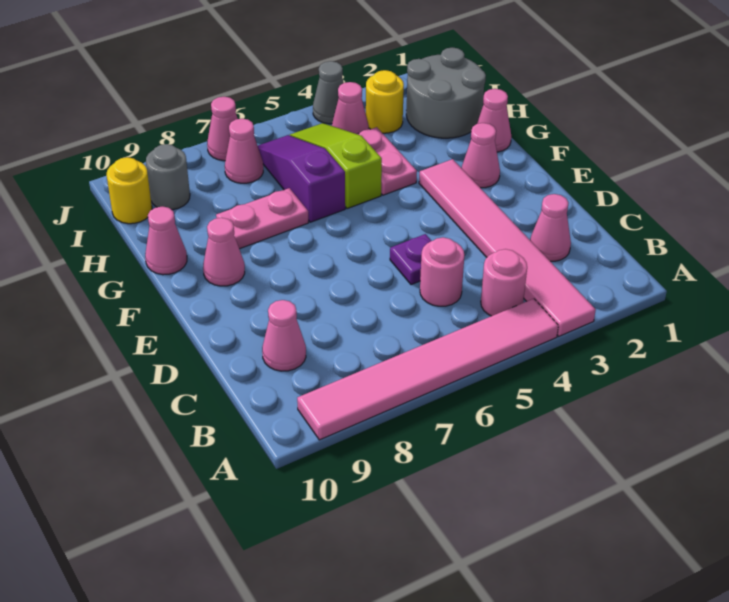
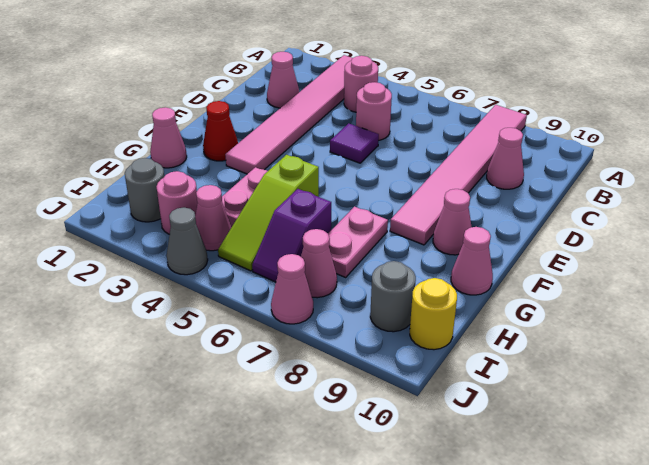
pink 1x6 tile [297,299,558,440] -> pink 1x6 tile turned to [390,105,527,245]
purple 1x1 plate [390,234,431,285] -> purple 1x1 tile [330,123,379,163]
pink 1x1 cone [461,123,500,188] -> red 1x1 cone [203,101,238,161]
purple 1x3 slope [258,135,345,222] -> purple 1x2 slope [252,189,331,282]
pink 1x2 plate [216,188,309,249] -> pink 1x2 plate turned to [328,207,388,277]
grey 2x2 round brick [406,47,486,138] -> grey 1x1 round brick [125,158,164,222]
yellow 1x1 round brick [366,70,404,133] -> pink 1x1 round brick [156,171,198,234]

